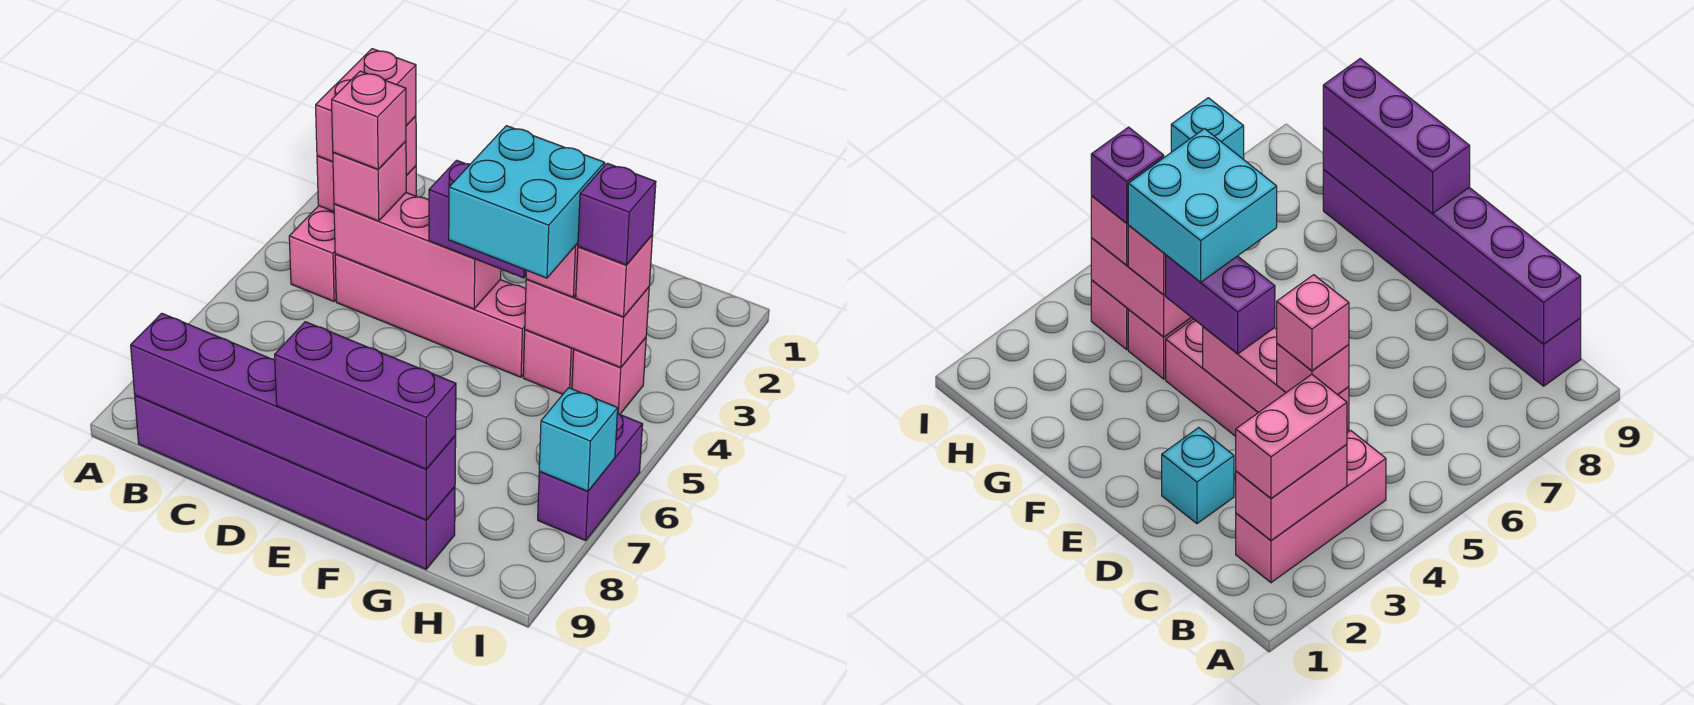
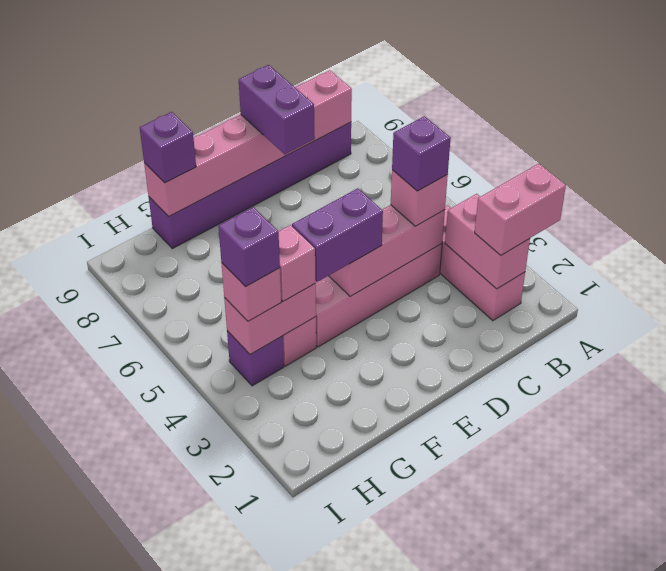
pink 1x2 brick [316,49,416,162] -> pink 1x2 brick turned to [475,164,566,255]
purple 1x6 brick [131,313,456,520] -> pink 1x6 brick [144,70,352,216]
pink 1x1 brick [332,71,406,169] -> purple 1x1 brick [392,116,451,191]
cyan 1x1 brick [1162,428,1234,524] -> none
purple 1x3 brick [275,322,456,469] -> purple 1x1 brick [140,112,196,183]
cyan 2x2 brick [449,126,605,278] -> none
pink 1x1 brick [572,338,646,414] -> purple 1x1 brick [227,331,284,386]
purple 1x2 brick [538,413,643,541] -> purple 1x2 brick moved to [239,65,315,154]
cyan 1x1 brick [539,388,618,491] -> none

